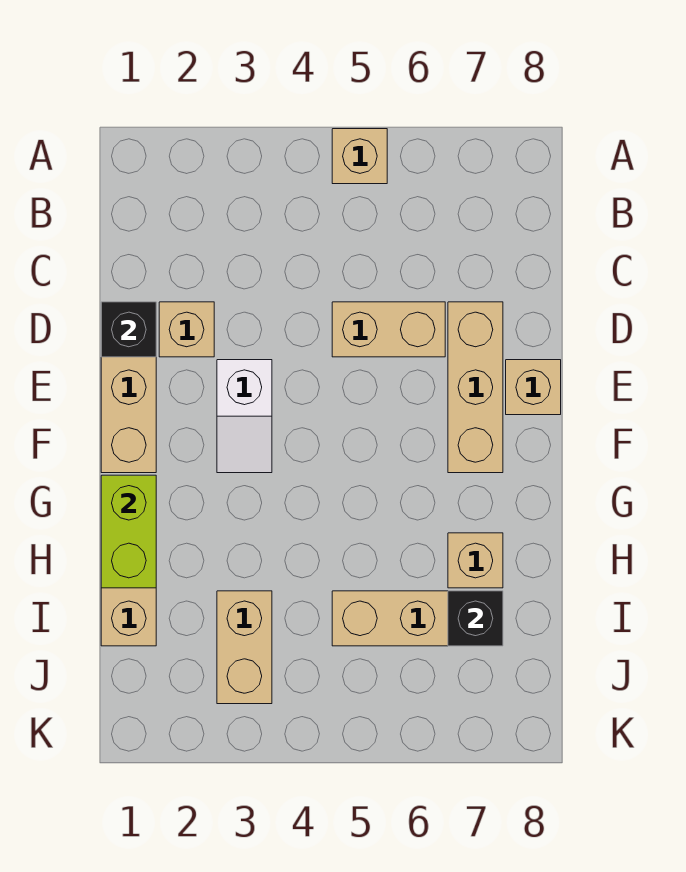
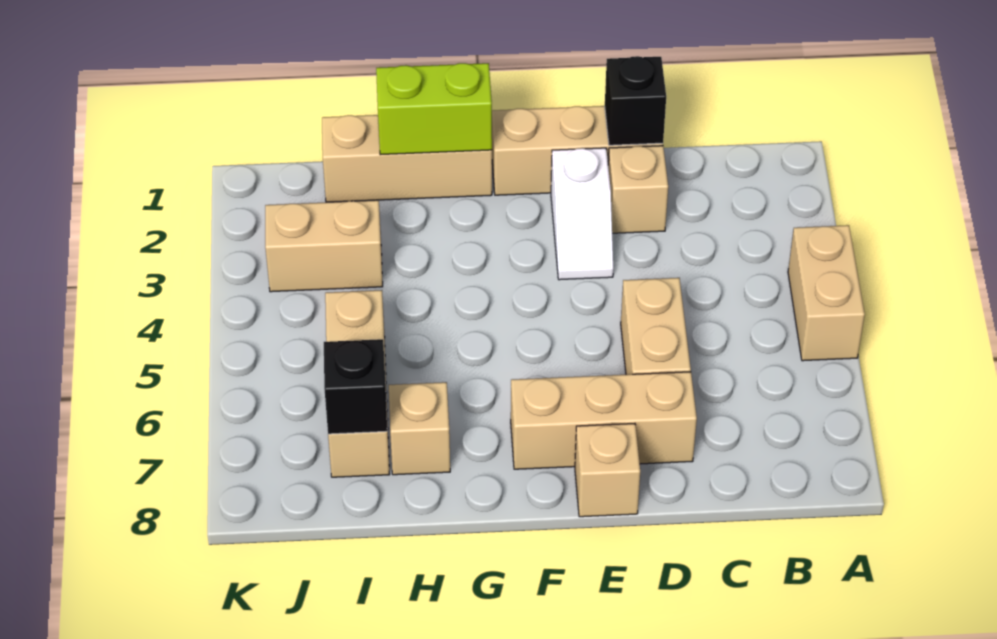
tan 1x1 brick [332,129,387,184] -> tan 1x2 brick [788,225,865,361]
white 1x2 slope [217,360,272,473] -> white 1x2 slope turned to [551,148,613,280]

